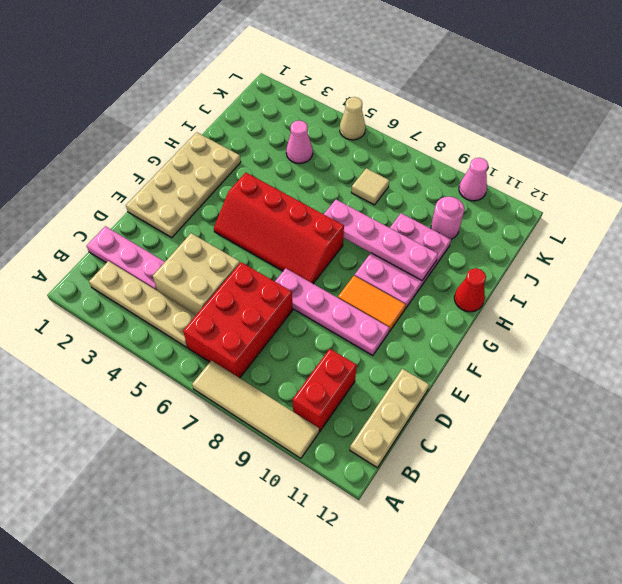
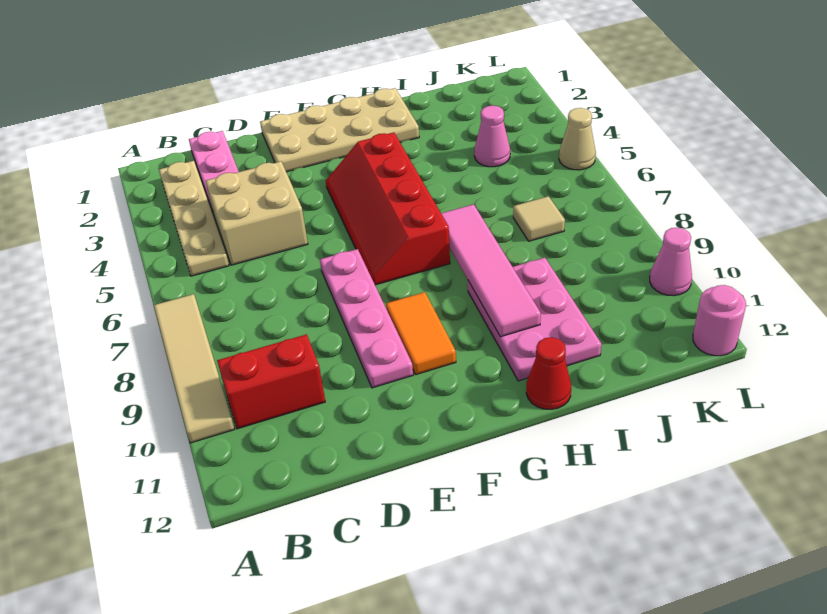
red 2x3 brick [183,262,293,378] -> none
tan 1x3 plate [350,369,429,468] -> none
pink 2x3 plate [355,213,451,309] -> pink 2x3 plate turned to [468,258,602,381]
pink 1x4 plate [324,200,438,280] -> pink 1x4 tile [441,204,541,337]
pink 1x1 round brick [431,197,464,239] -> pink 1x1 round brick moved to [693,285,746,356]

